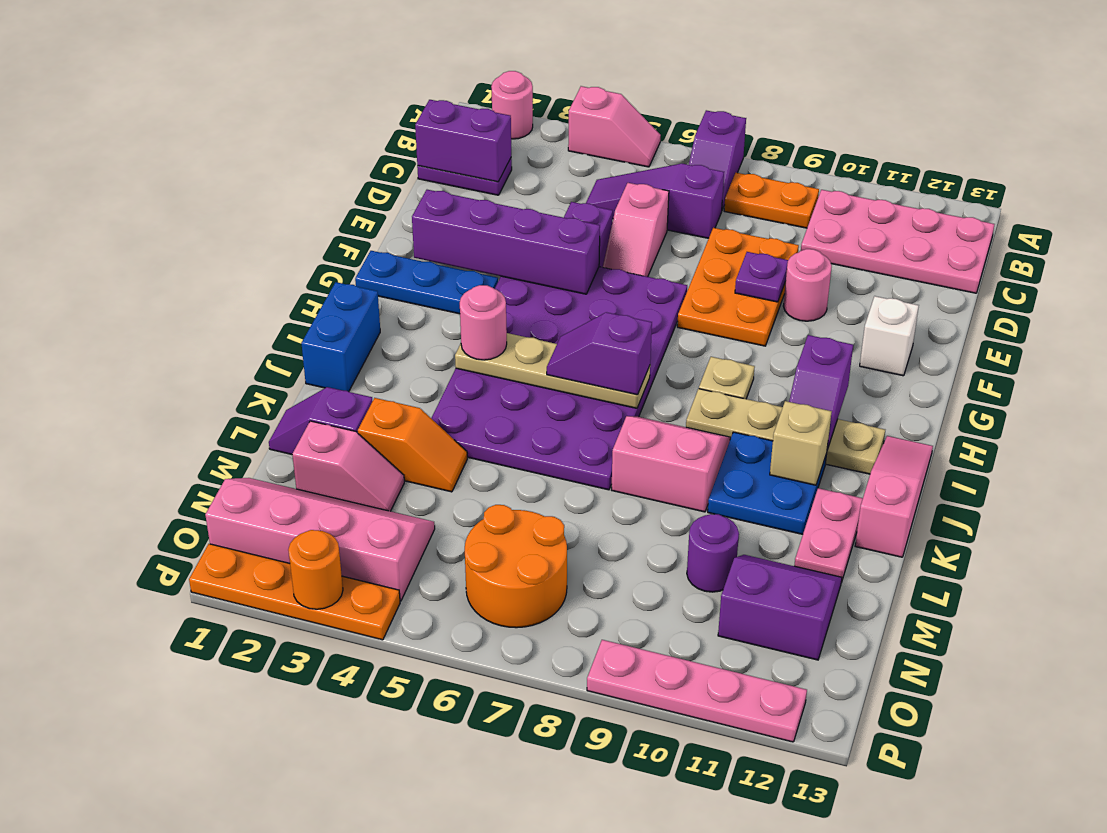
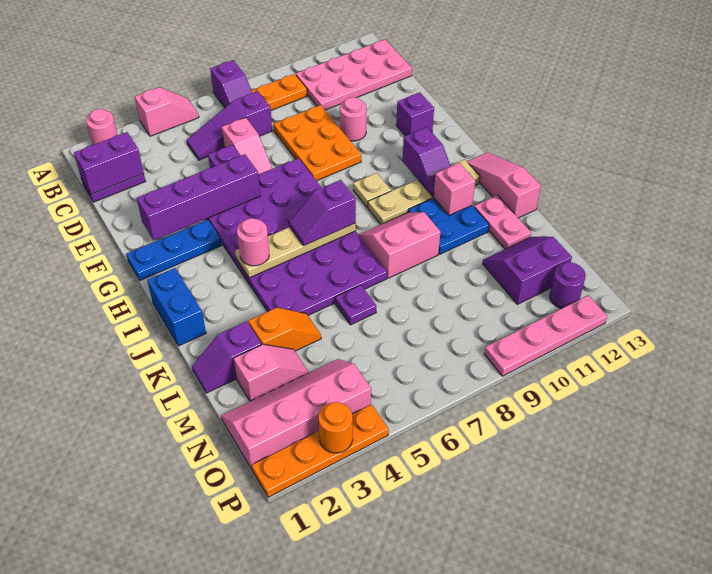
purple 1x1 plate [735,252,788,302] -> purple 1x1 plate moved to [335,285,376,325]
white 1x1 brick [860,296,919,376] -> purple 1x1 brick [396,92,434,136]
tan 1x1 brick [770,401,832,485] -> pink 1x1 brick [433,163,475,215]
purple 1x1 round brick [687,514,739,592] -> purple 1x1 round brick moved to [550,262,586,309]
orange 2x2 round brick [465,505,567,628] -> none

